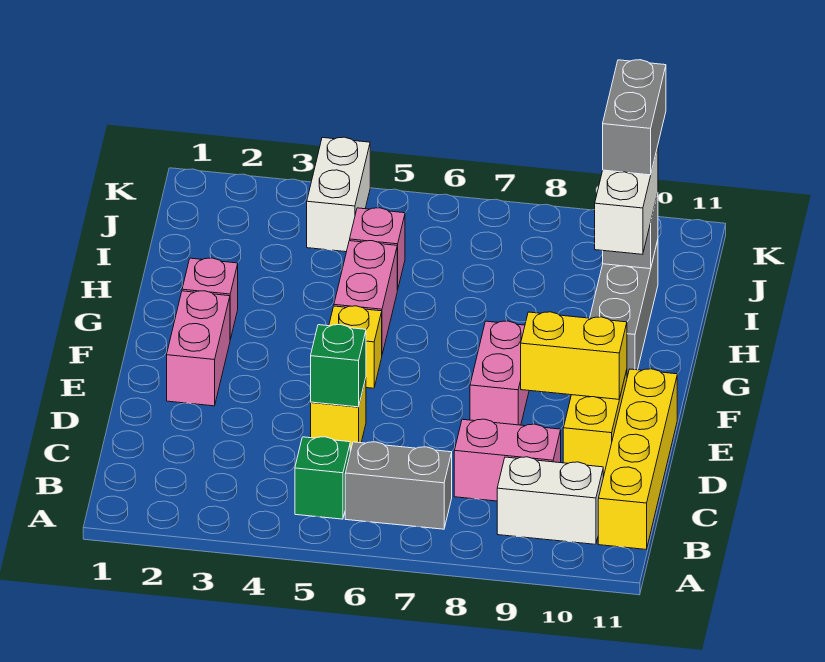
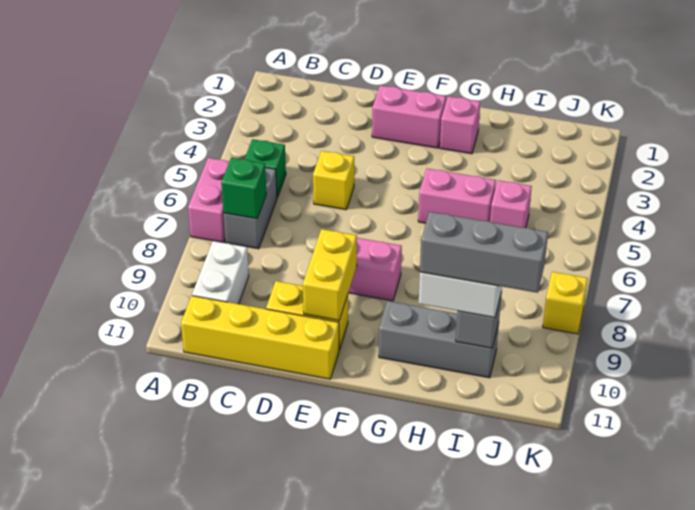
pink 1x2 brick [454,419,561,501] -> pink 1x2 brick moved to [188,158,229,243]
green 1x1 brick [311,325,366,407] -> green 1x1 brick moved to [221,158,266,219]
yellow 1x1 brick [329,306,382,388] -> yellow 1x1 brick moved to [543,272,588,334]
grey 1x2 brick [603,60,666,175] -> grey 1x3 brick [420,212,548,293]
white 1x2 brick [307,137,370,252] -> none

